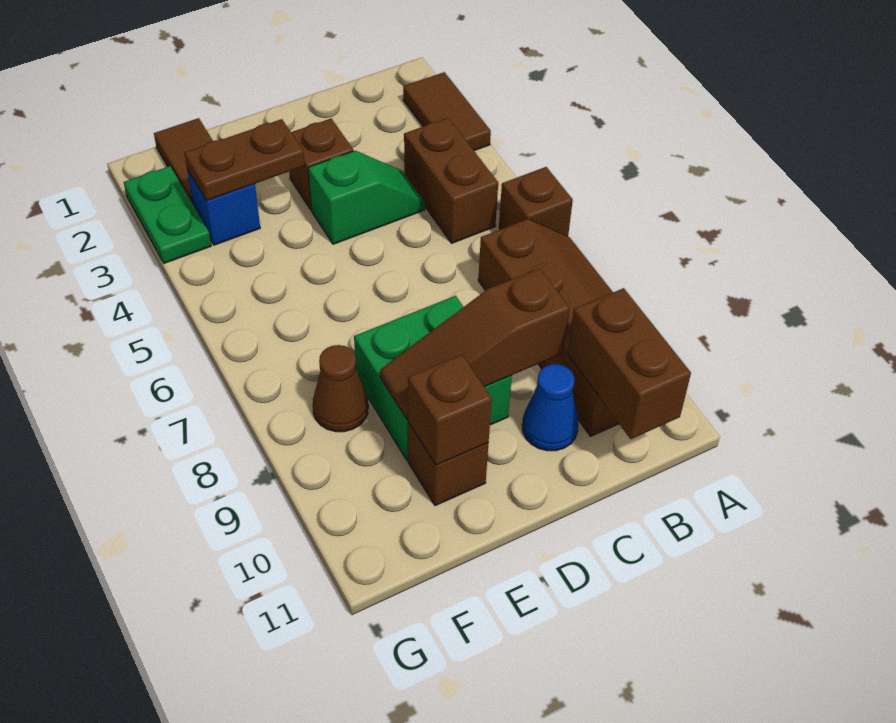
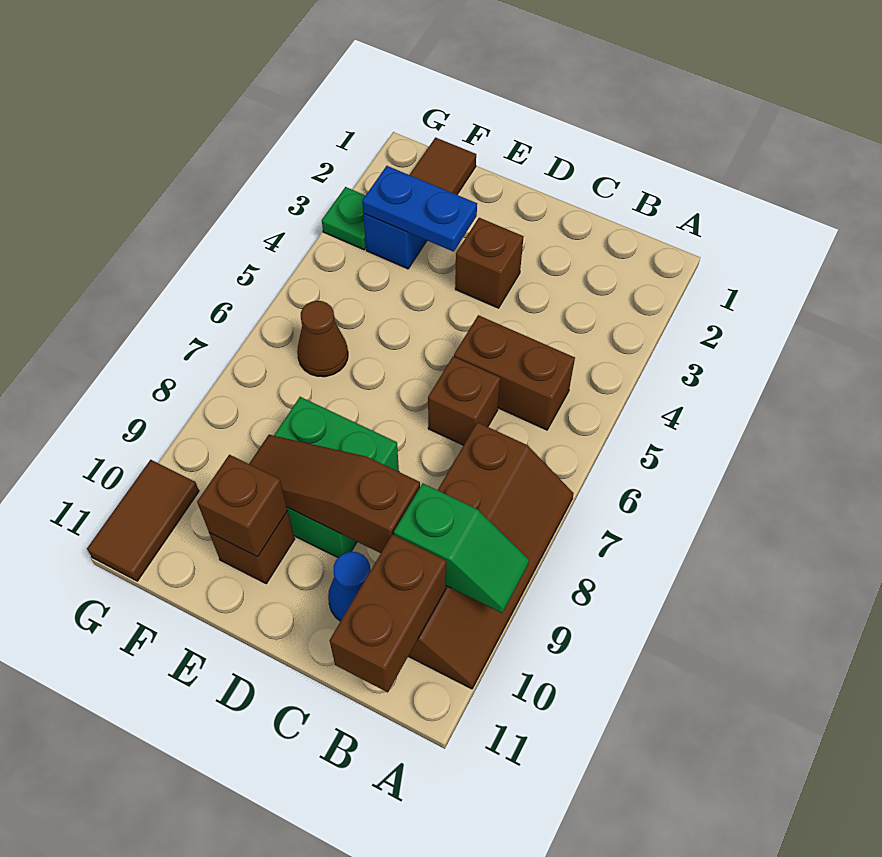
brown 1x2 tile [403,72,491,151] -> brown 1x2 tile moved to [87,460,199,581]
brown 1x1 brick [499,167,573,236] -> brown 1x1 brick moved to [428,357,500,445]
brown 1x2 brick [404,118,498,243] -> brown 1x2 brick turned to [454,315,575,430]
green 1x2 slope [308,151,425,244] -> green 1x2 slope moved to [394,483,529,613]
brown 1x2 plate [184,119,305,201] -> blue 1x2 plate [362,166,477,252]
brown 1x1 cone [313,345,368,432] -> brown 1x1 cone moved to [297,301,348,377]
green 1x2 plate [124,166,211,263] -> green 1x1 plate [322,187,366,250]

